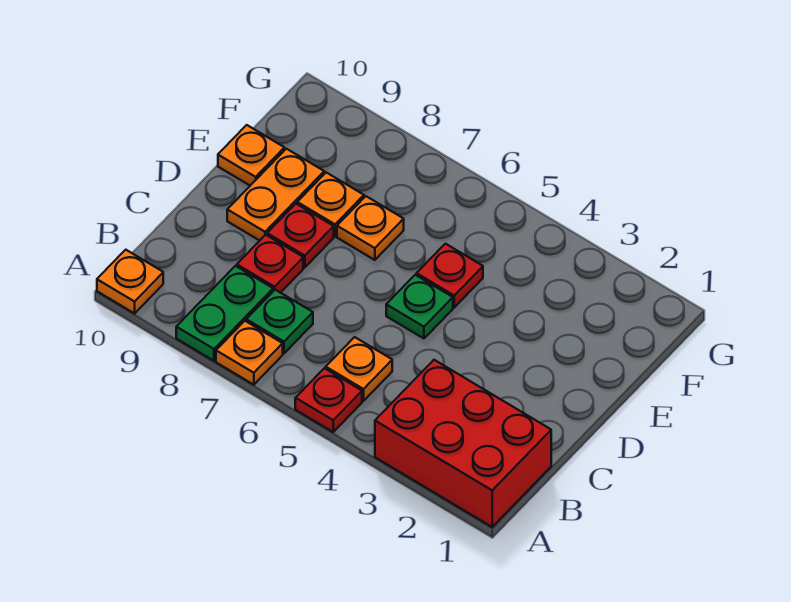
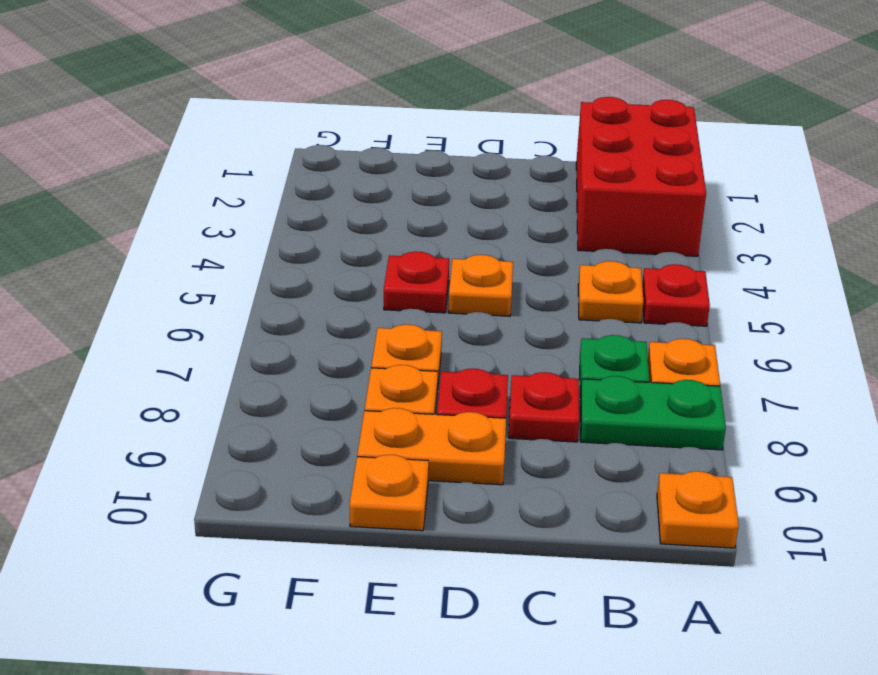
green 1x1 plate [386,275,453,339] -> orange 1x1 plate [449,255,513,316]

